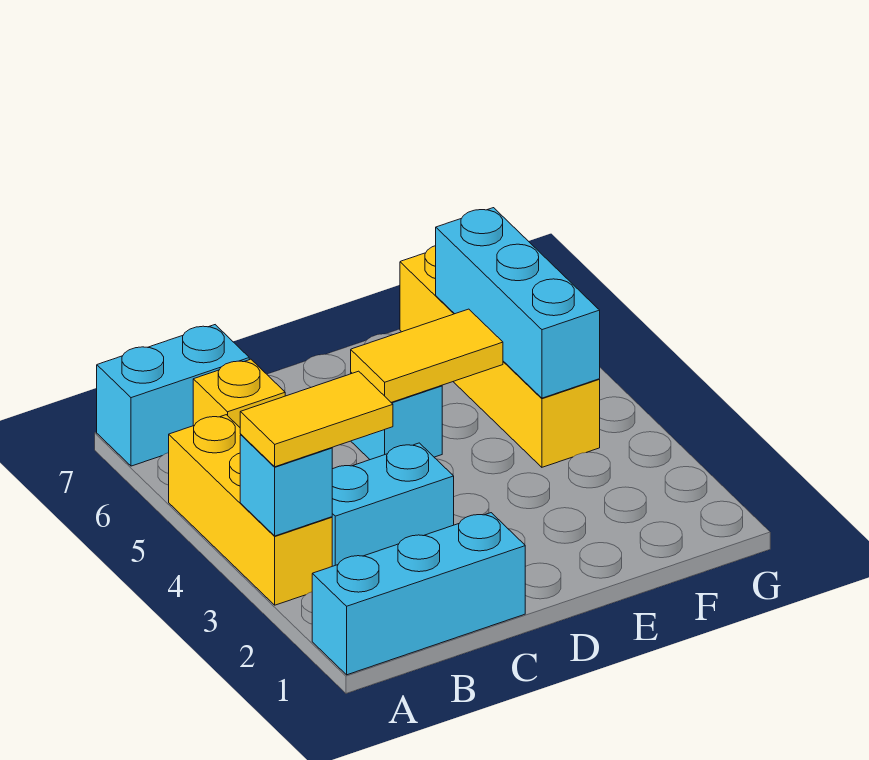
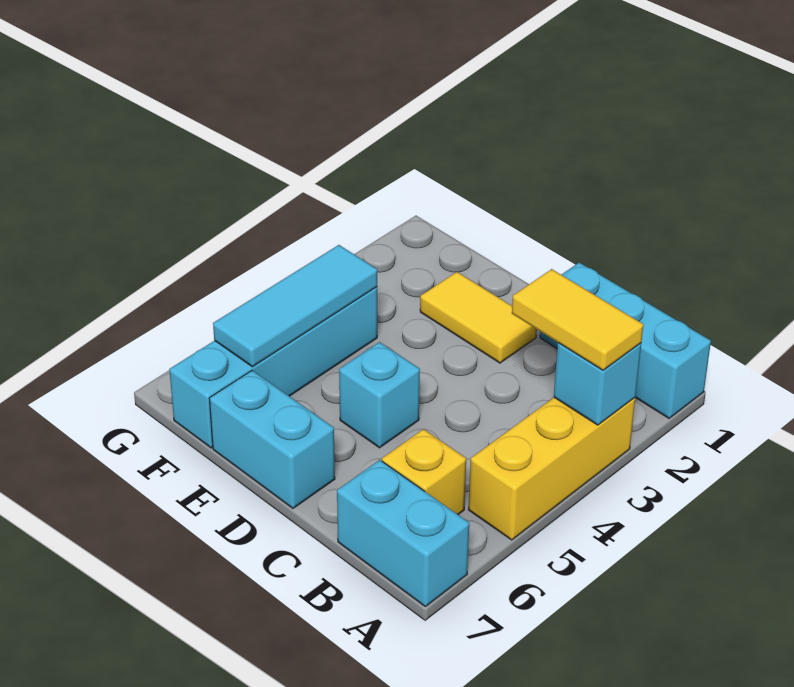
cyan 1x2 brick [332,443,454,566] -> cyan 1x2 brick moved to [209,370,335,508]
yellow 1x2 tile [351,309,503,402] -> yellow 1x2 tile moved to [420,272,537,363]
yellow 1x4 brick [400,246,600,467] -> cyan 1x4 brick [169,287,377,448]
cyan 1x3 brick [436,208,600,398] -> cyan 1x3 tile [213,245,377,367]

